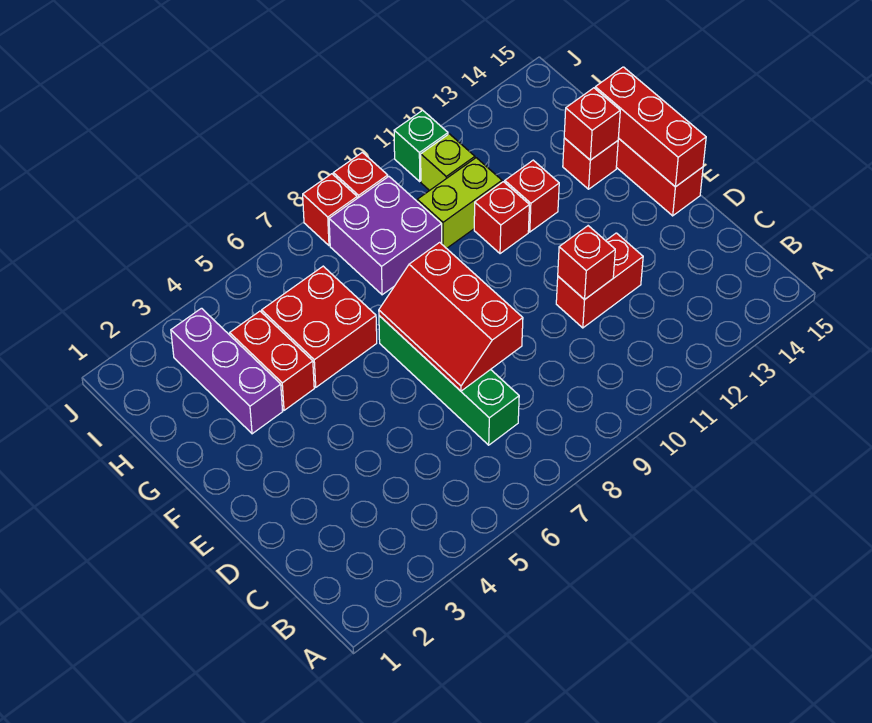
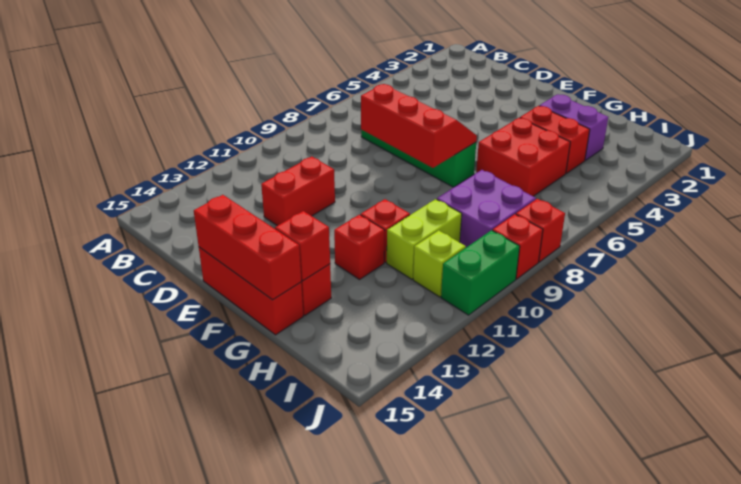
red 1x1 brick [558,226,615,300] -> none
purple 1x3 brick [171,308,283,434] -> purple 1x2 brick [540,94,608,160]
green 1x1 brick [394,110,448,181] -> green 1x2 brick [441,230,520,315]

